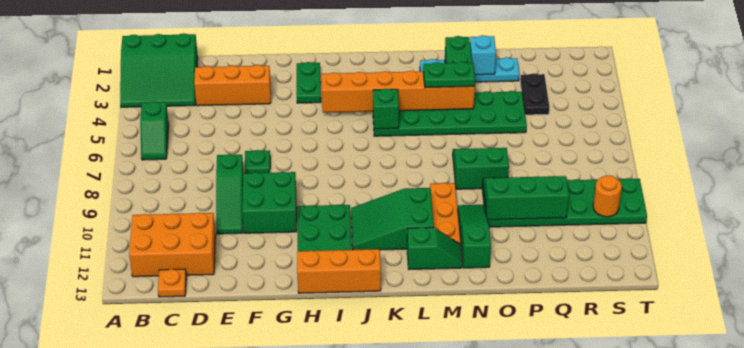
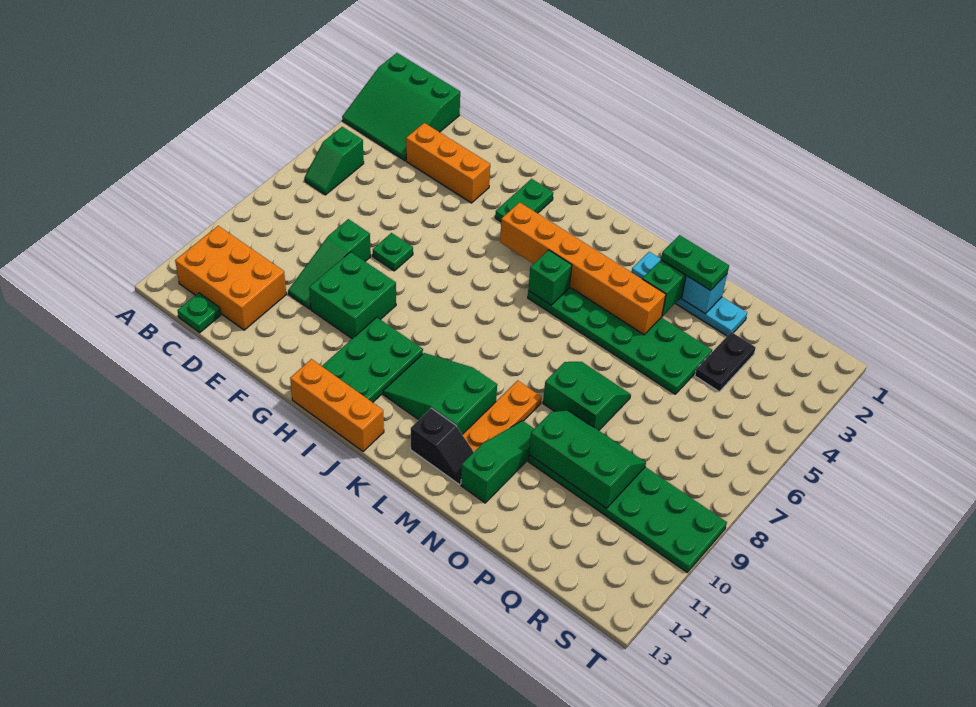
orange 1x1 plate [158,269,186,297] -> green 1x1 plate [178,293,221,333]
green 1x2 slope [407,227,462,269] -> black 1x2 slope [411,408,474,485]
green 1x2 plate [423,62,475,88] -> green 1x2 plate moved to [661,235,729,290]
orange 1x1 round brick [593,175,622,217] -> none

